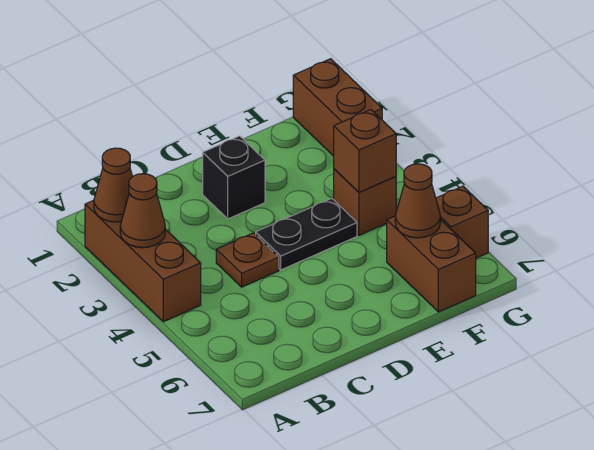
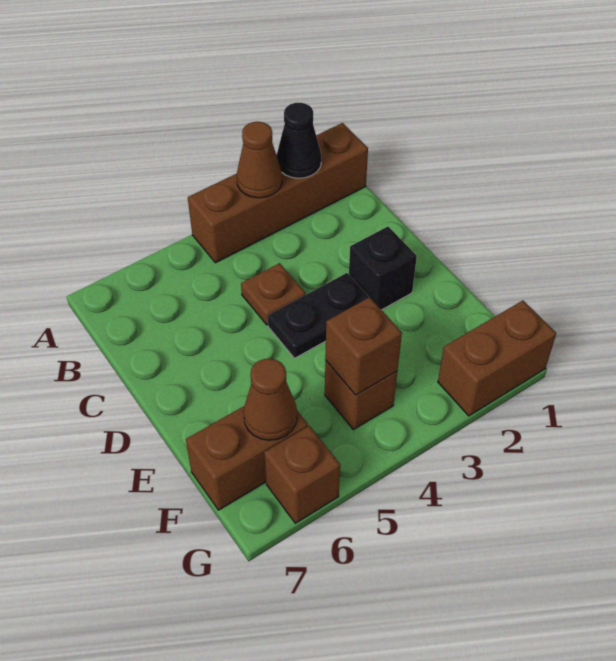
brown 1x3 brick [85,200,201,322] -> brown 1x4 brick [188,123,368,263]
brown 1x1 cone [94,148,132,222] -> black 1x1 cone [276,103,322,178]
black 1x2 plate [256,198,357,270] -> black 1x2 plate turned to [268,273,369,358]

